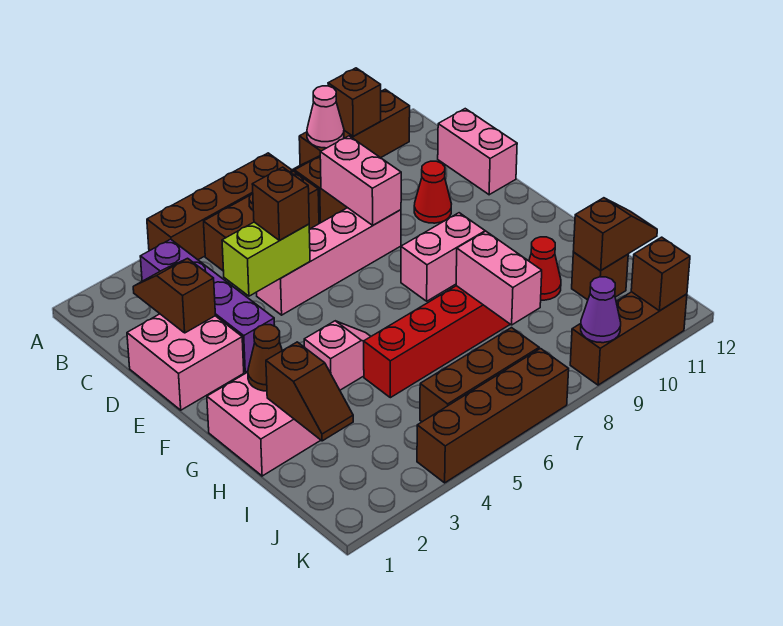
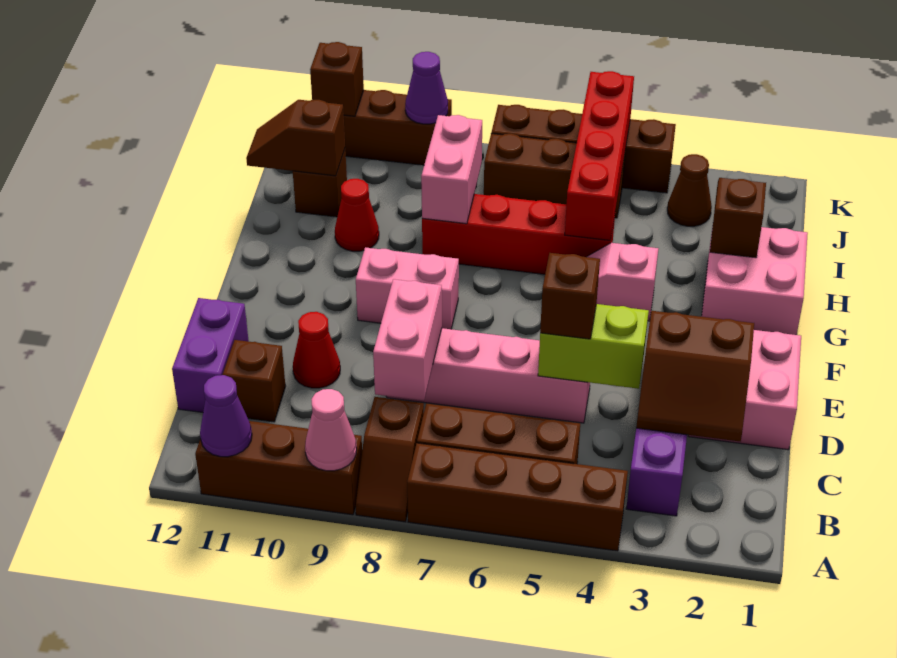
brown 1x1 brick [328,68,381,136] -> brown 1x1 brick moved to [222,340,286,422]
none -> purple 1x1 cone [200,375,252,457]
brown 1x2 slope [133,258,215,333] -> brown 2x2 slope [636,311,754,441]
pink 1x2 brick [438,109,517,195] -> purple 1x2 brick [172,298,249,412]
brown 1x1 cone [248,325,282,391] -> brown 1x1 cone moved to [667,154,712,226]
none -> red 1x4 brick [565,71,634,240]

